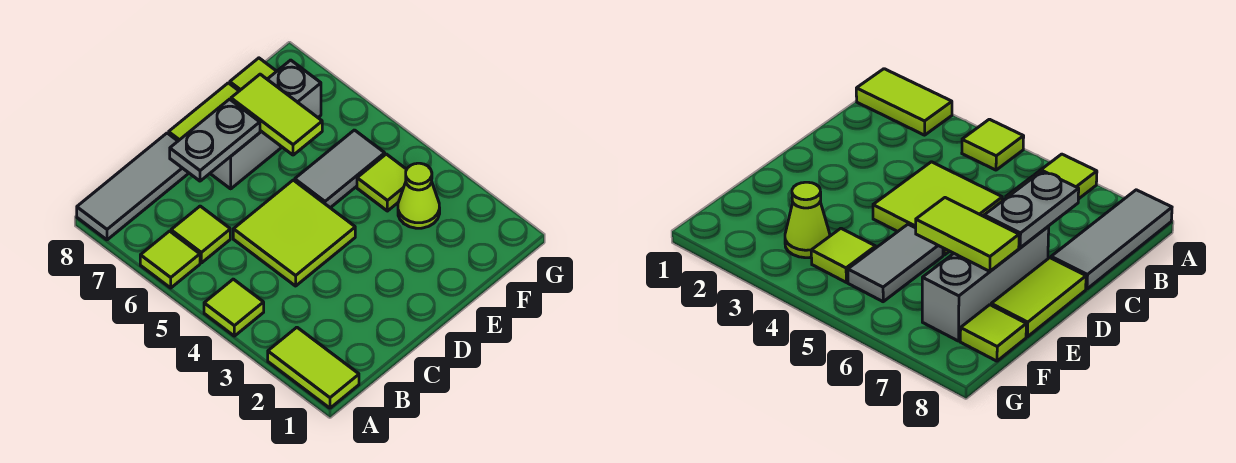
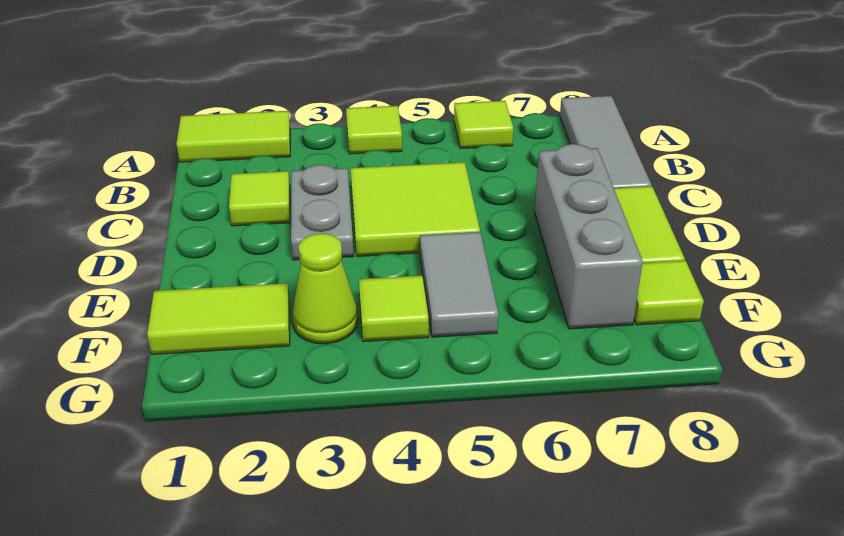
lime 1x1 tile [171,206,230,263] -> lime 1x1 tile moved to [229,171,290,226]
grey 1x2 plate [170,99,260,181] -> grey 1x2 plate moved to [291,165,353,260]
lime 1x2 tile [231,74,322,155] -> lime 1x2 tile moved to [147,283,290,354]

